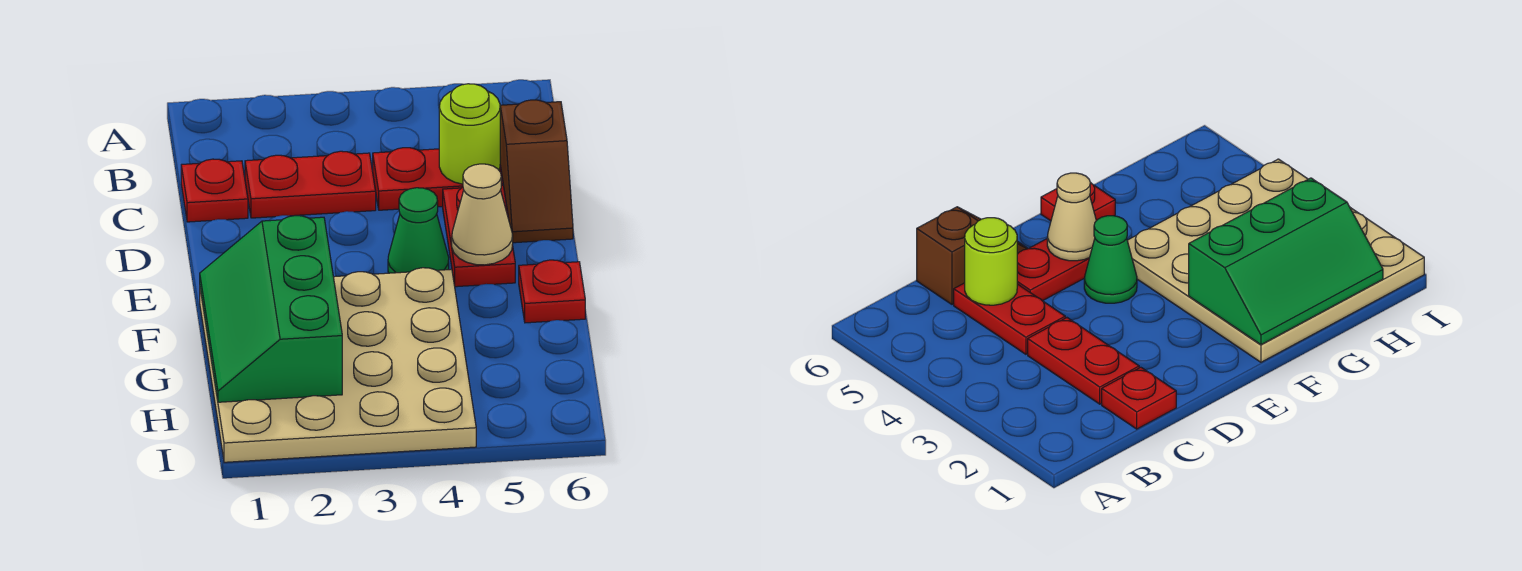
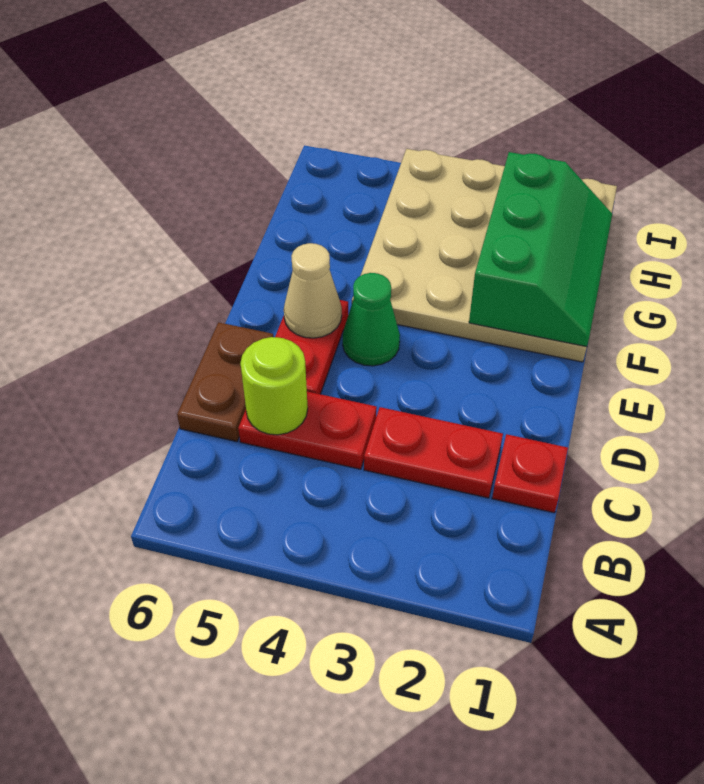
brown 1x2 slope [500,100,573,243] -> brown 1x2 plate [177,322,274,442]
red 1x1 plate [519,260,585,323] -> none

